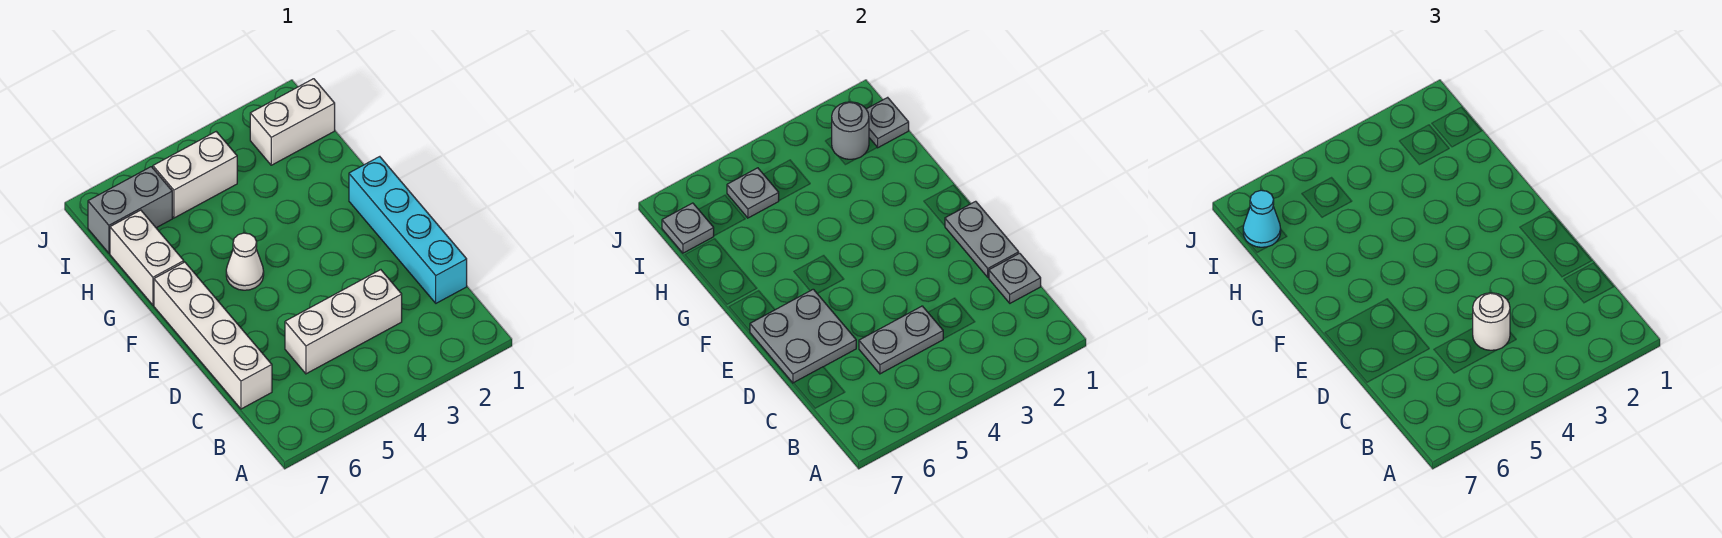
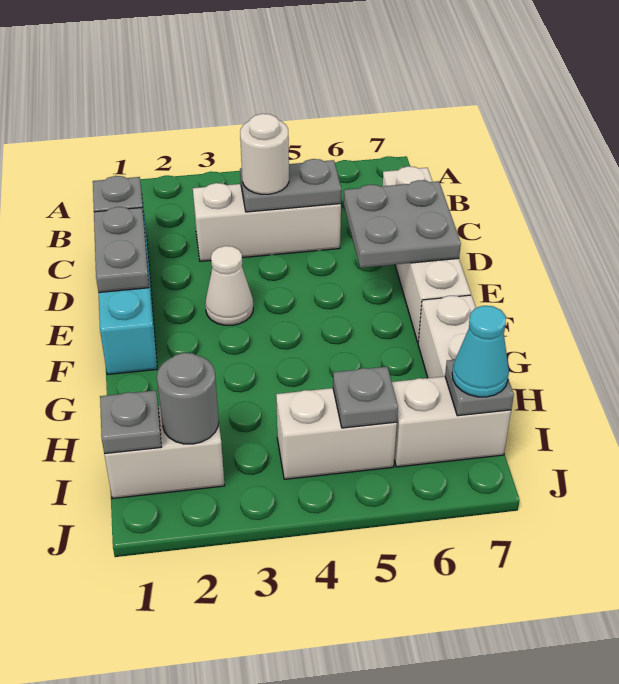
white 1x1 cone [226,233,264,290] -> white 1x1 cone moved to [205,246,253,325]
grey 1x2 brick [88,167,172,253] -> white 1x2 brick [392,376,511,467]

